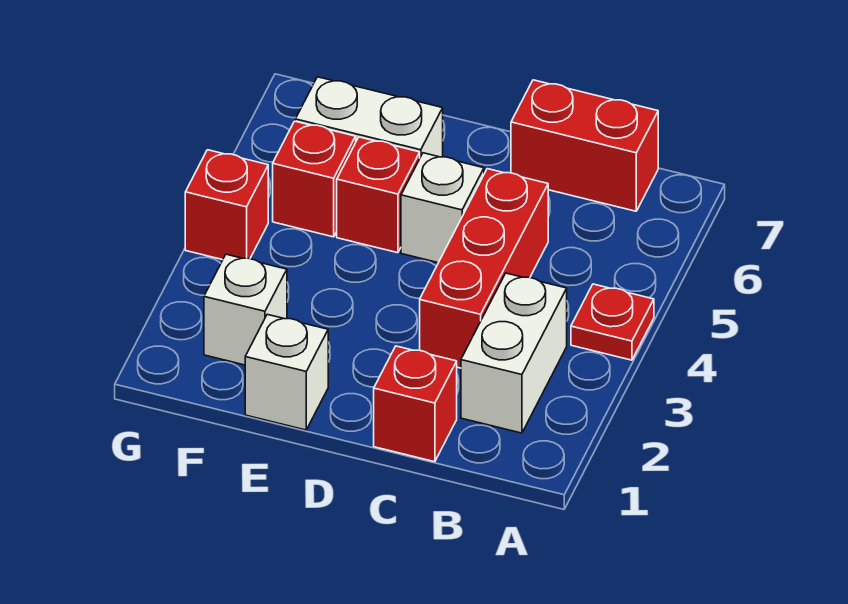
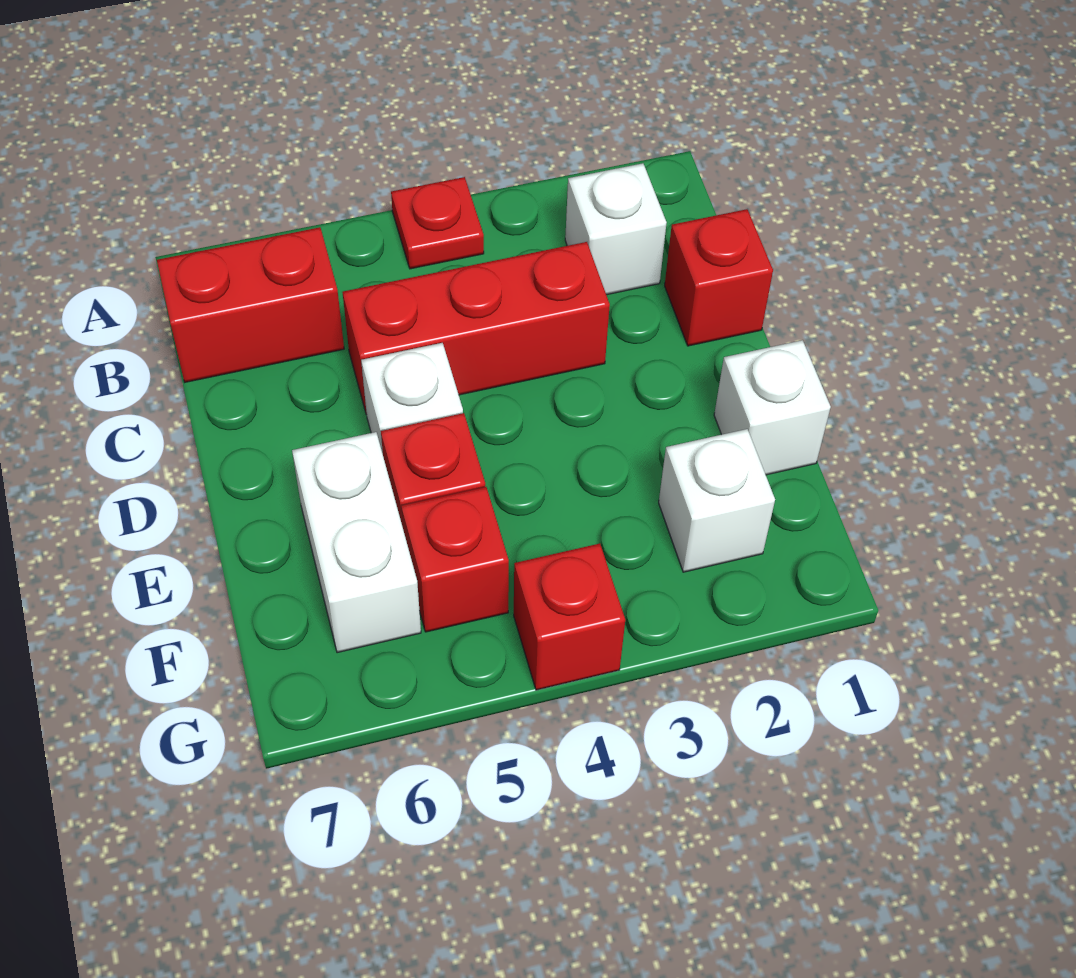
white 1x2 brick [461,273,567,433] -> white 1x1 brick [565,163,667,295]
red 1x2 brick [511,80,658,211] -> red 1x2 brick turned to [157,227,344,382]

